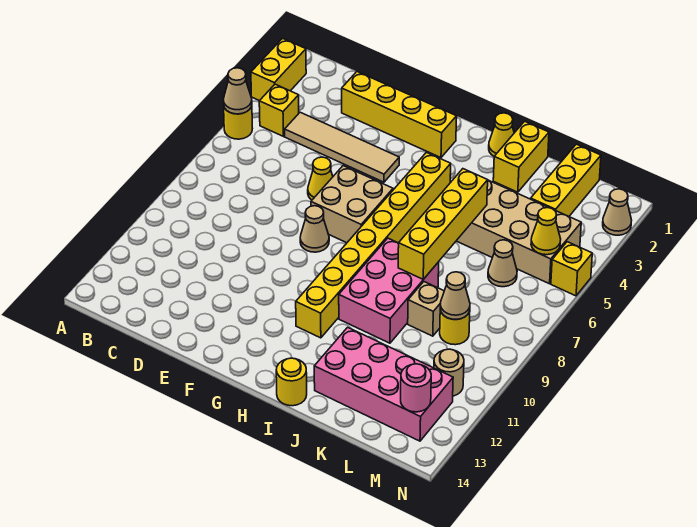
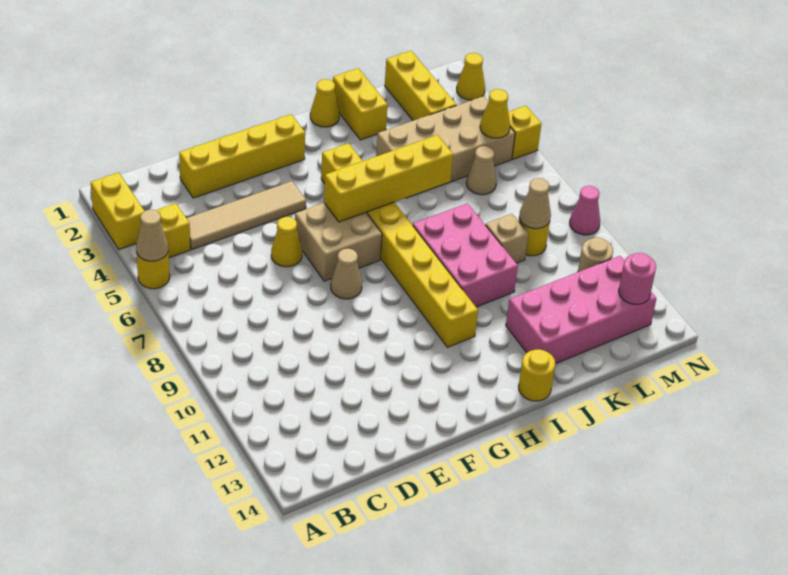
yellow 1x4 brick [398,169,488,279] -> yellow 1x4 brick turned to [324,135,453,222]
tan 1x1 cone [603,189,632,235] -> yellow 1x1 cone [457,53,485,100]
none -> pink 1x1 cone [570,186,600,235]

